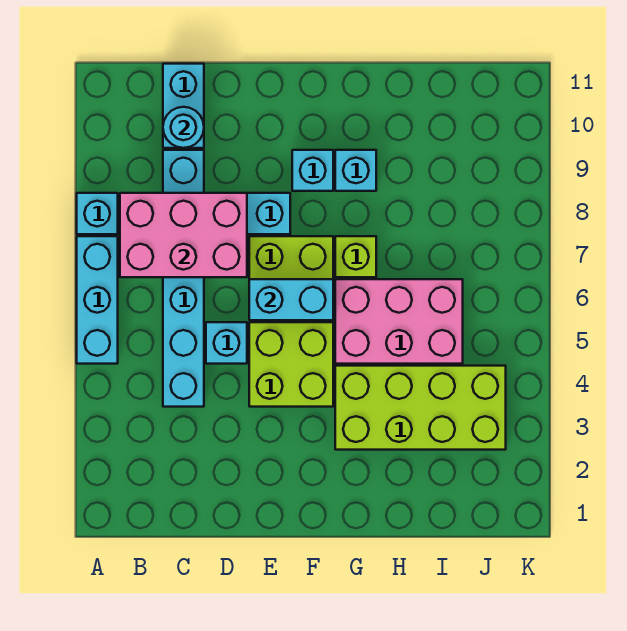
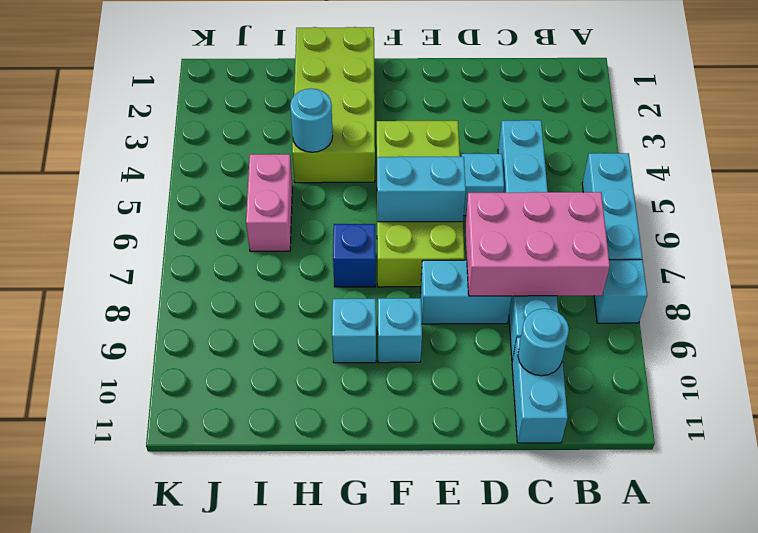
lime 2x4 brick [335,366,506,450] -> lime 2x4 brick turned to [292,27,375,183]
pink 2x3 brick [335,279,463,364] -> pink 1x2 brick [246,154,292,251]
lime 1x1 brick [335,236,376,277] -> blue 1x1 brick [333,224,376,287]
none -> cyan 1x1 round brick [290,88,333,152]

